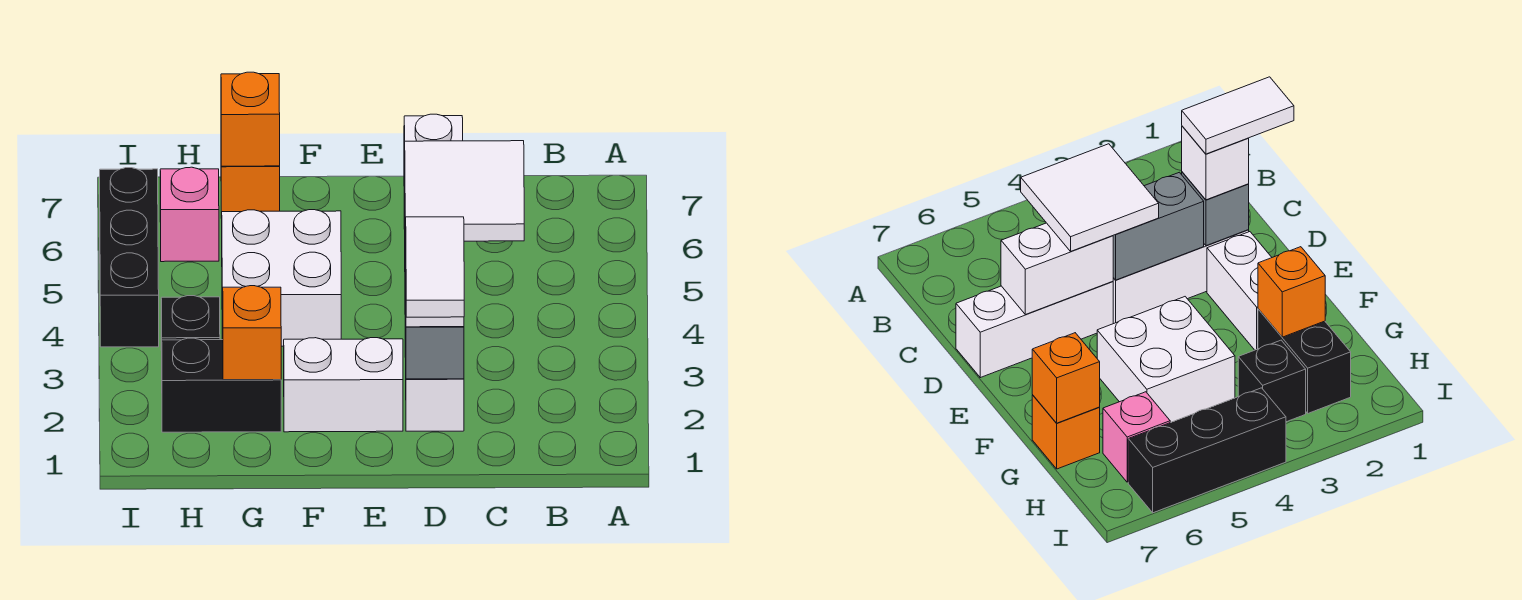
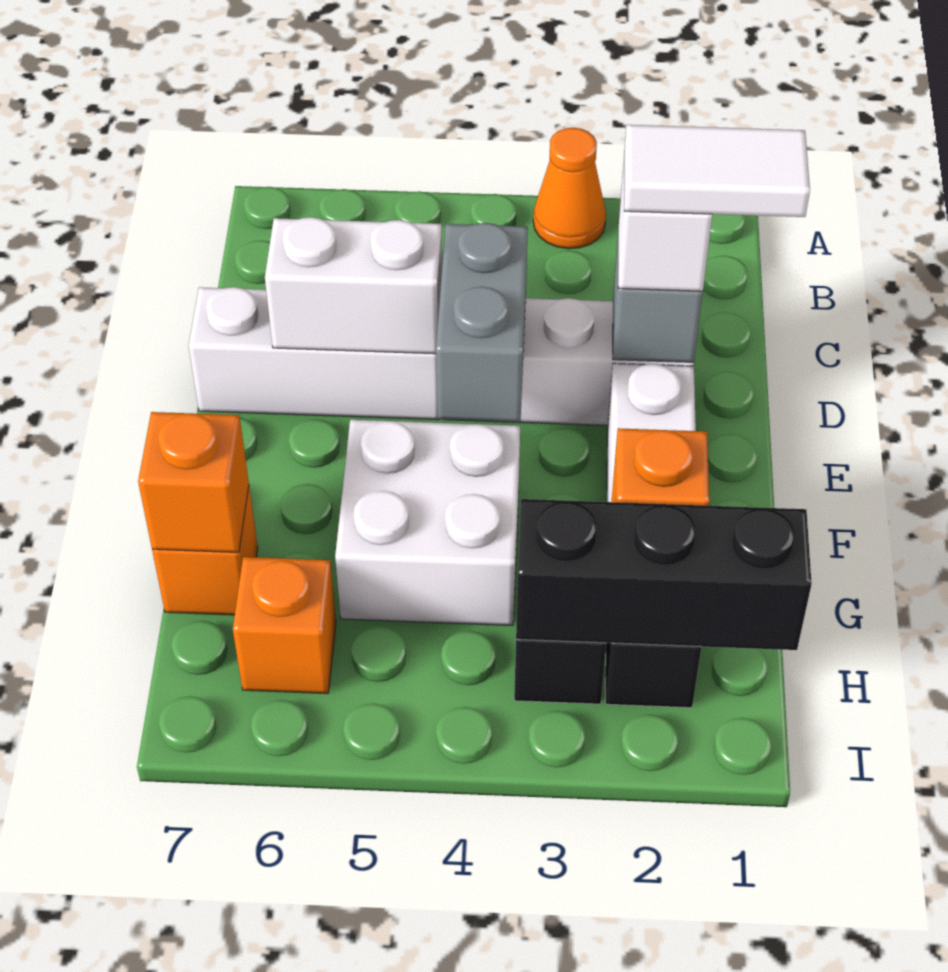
none -> orange 1x1 cone [533,128,606,249]
white 2x2 tile [405,141,524,241] -> none
grey 1x2 brick [1113,172,1204,280] -> grey 1x2 brick turned to [436,223,528,422]
pink 1x1 brick [160,167,219,262] -> orange 1x1 brick [233,557,336,694]
black 1x3 brick [100,168,159,347] -> black 1x3 brick moved to [516,499,812,650]

